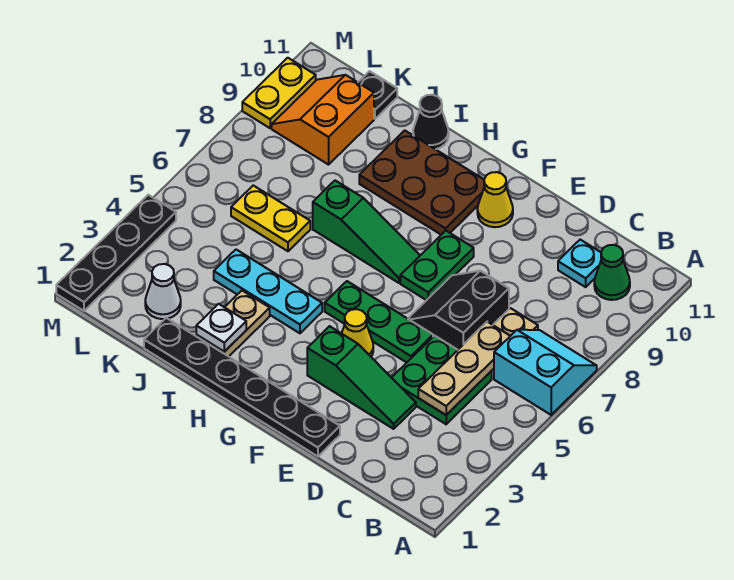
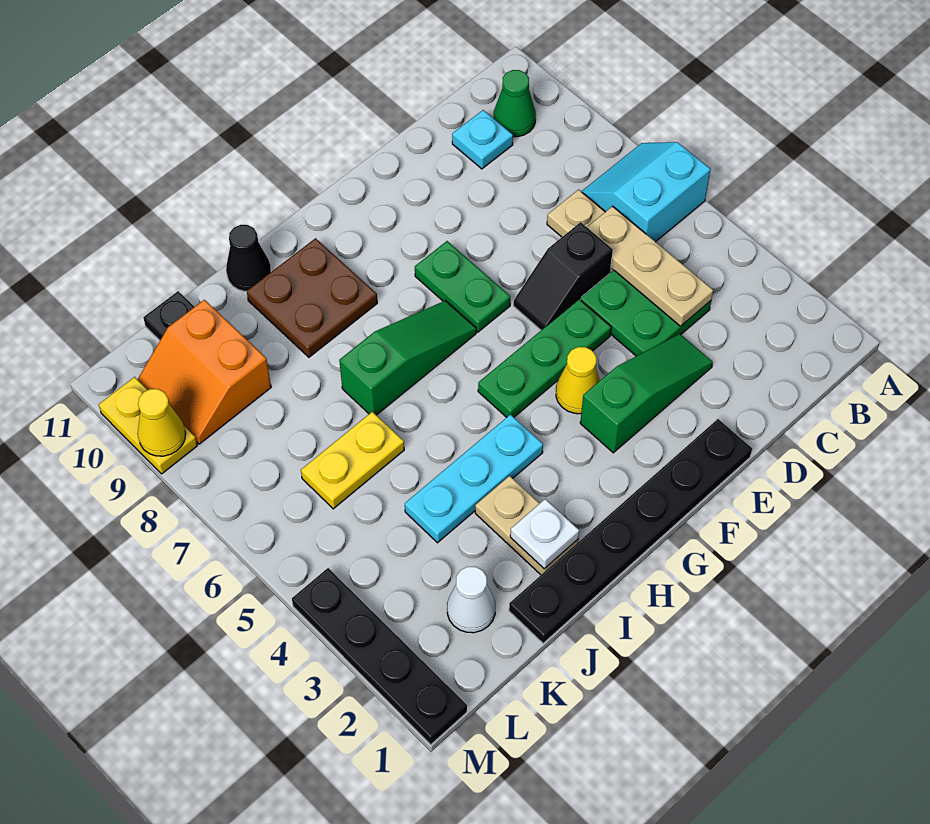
black 2x2 slope [408,271,509,350] -> black 1x2 slope [513,222,613,330]
yellow 1x1 cone [477,172,513,227] -> yellow 1x1 cone moved to [137,389,186,456]
brown 2x3 plate [359,130,484,235] -> brown 2x2 plate [247,238,377,357]

